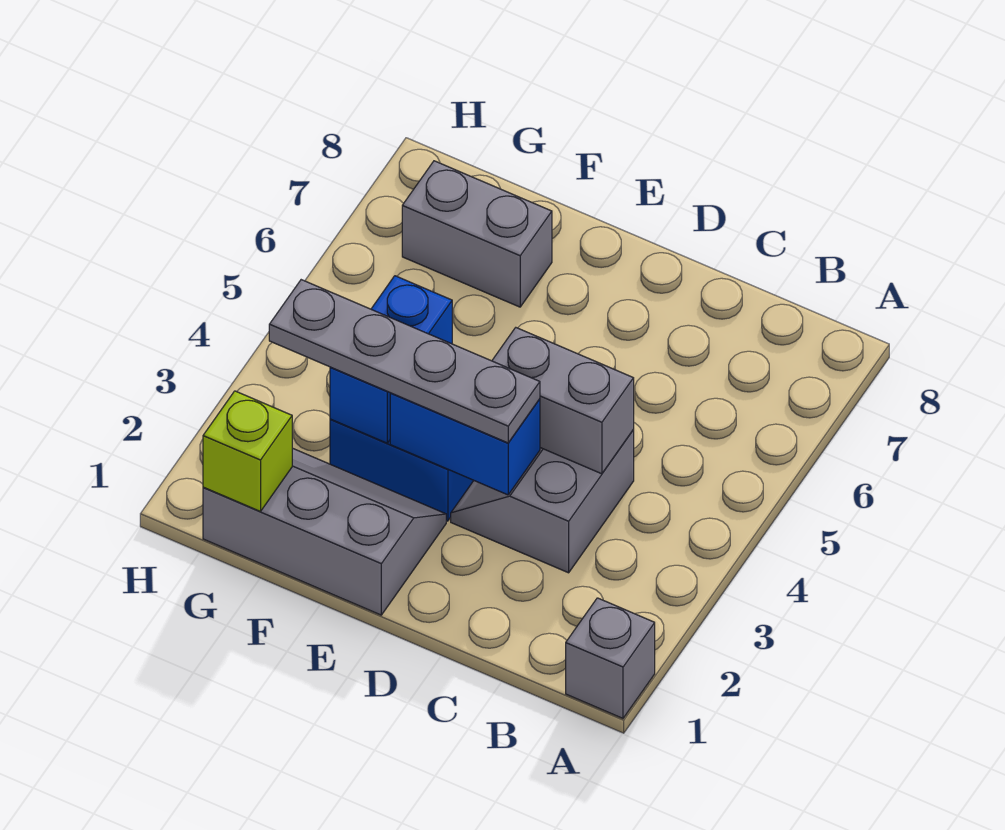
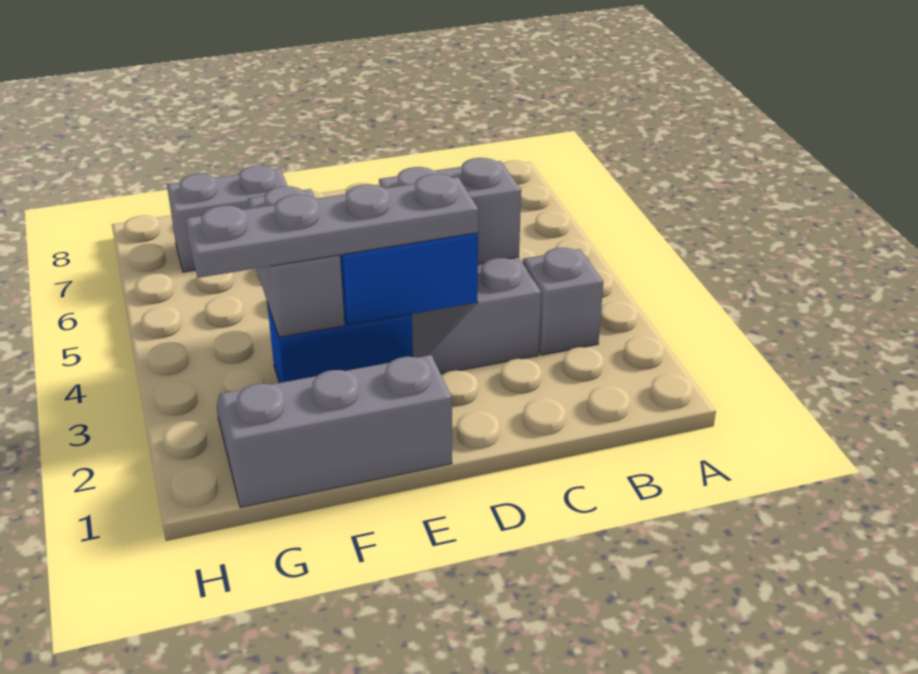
grey 1x1 brick [566,598,655,718] -> grey 1x1 brick moved to [523,248,603,355]
blue 1x2 brick [330,276,452,443] -> grey 1x2 brick [248,186,345,337]
lime 1x1 brick [203,391,292,511] -> none

